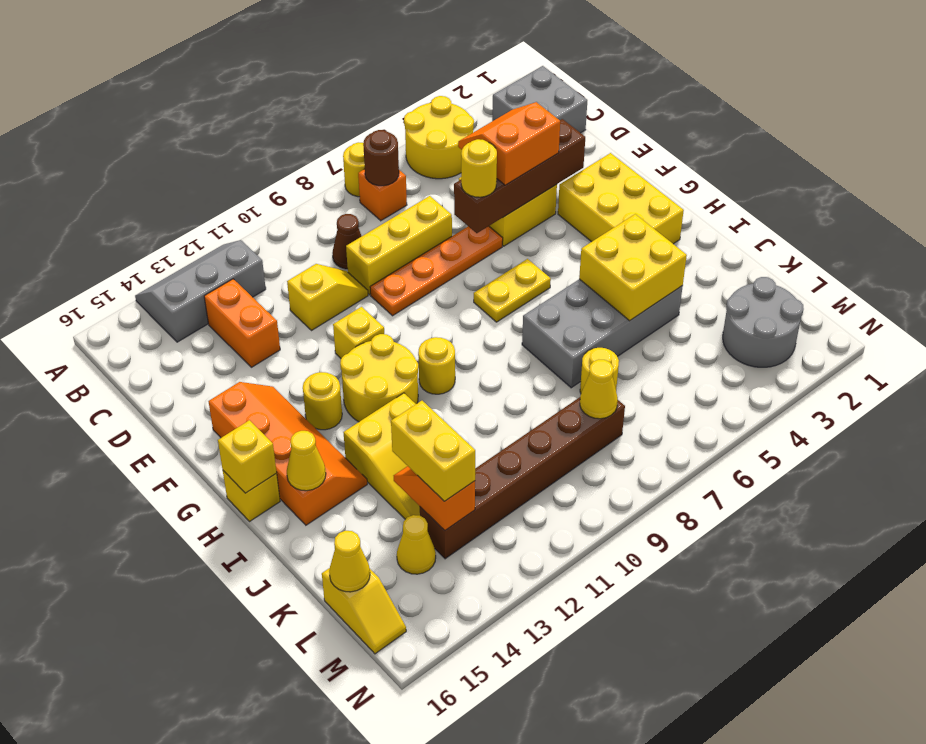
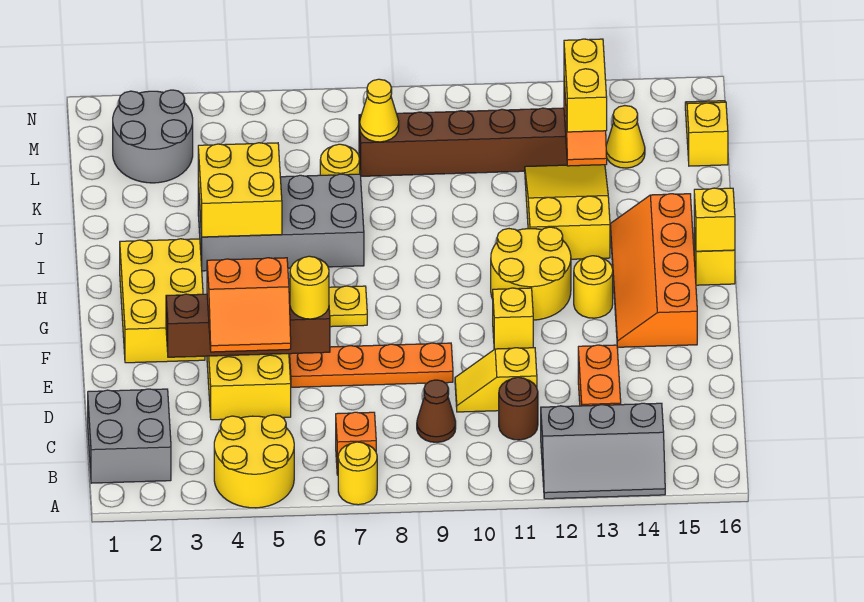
brown 1x1 round brick [363,130,399,186] -> brown 1x1 round brick moved to [499,377,538,440]
yellow 1x3 brick [346,196,452,295] -> none
yellow 1x1 round brick [418,337,455,394] -> none
yellow 1x1 cone [287,431,326,491] -> none
yellow 1x1 cone [329,531,370,592] -> none

